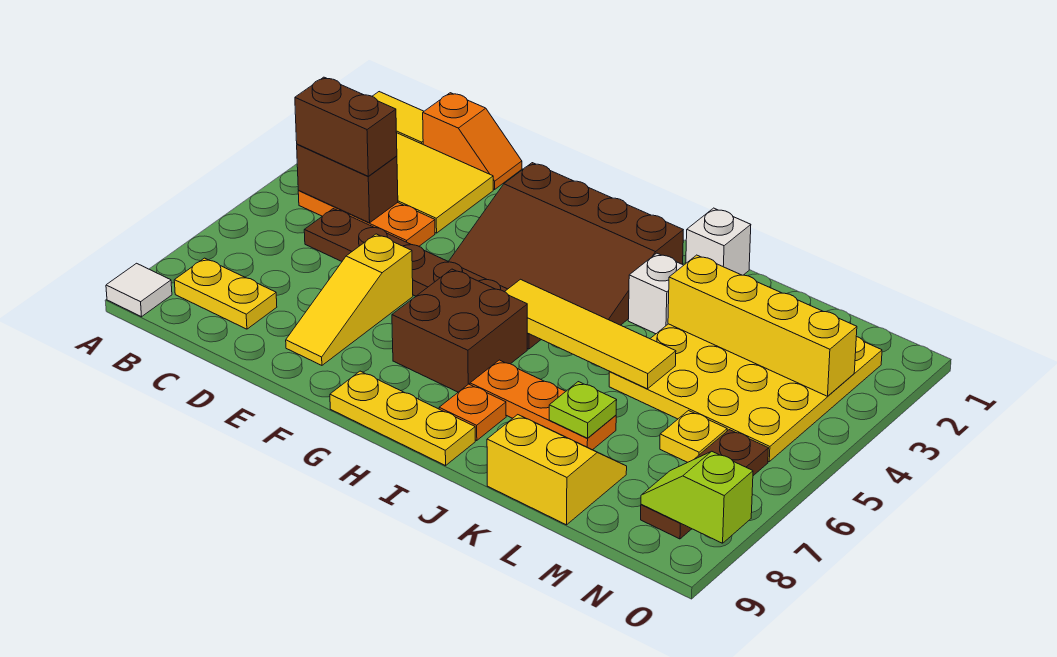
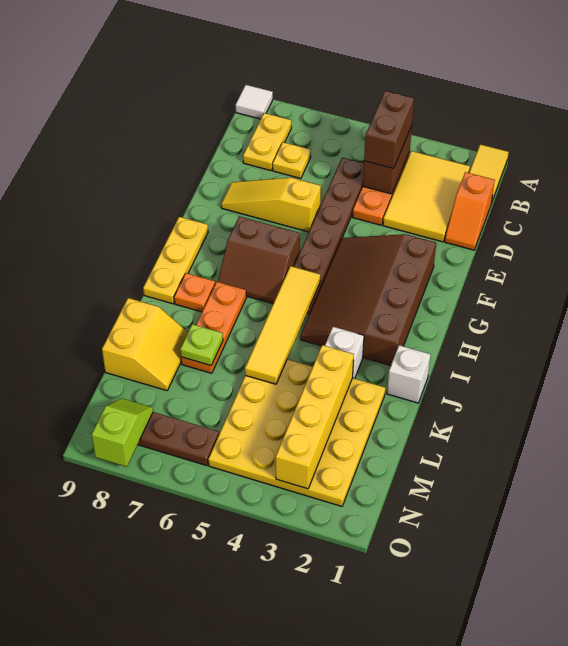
brown 2x2 brick [392,269,527,392] -> brown 2x2 slope [218,216,300,304]
yellow 1x1 plate [660,411,727,462] -> yellow 1x1 plate moved to [273,142,311,178]

